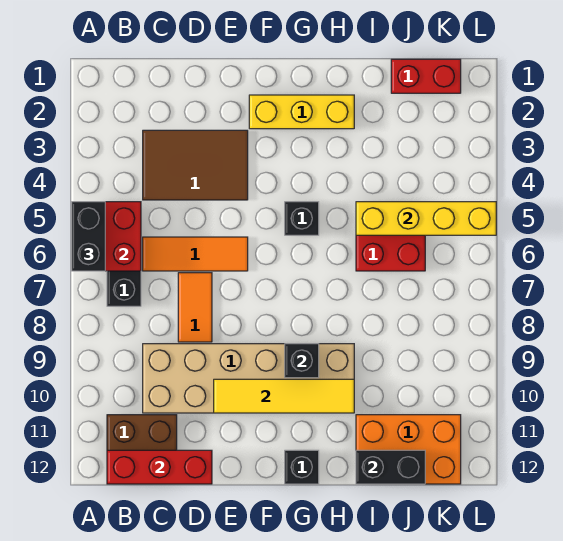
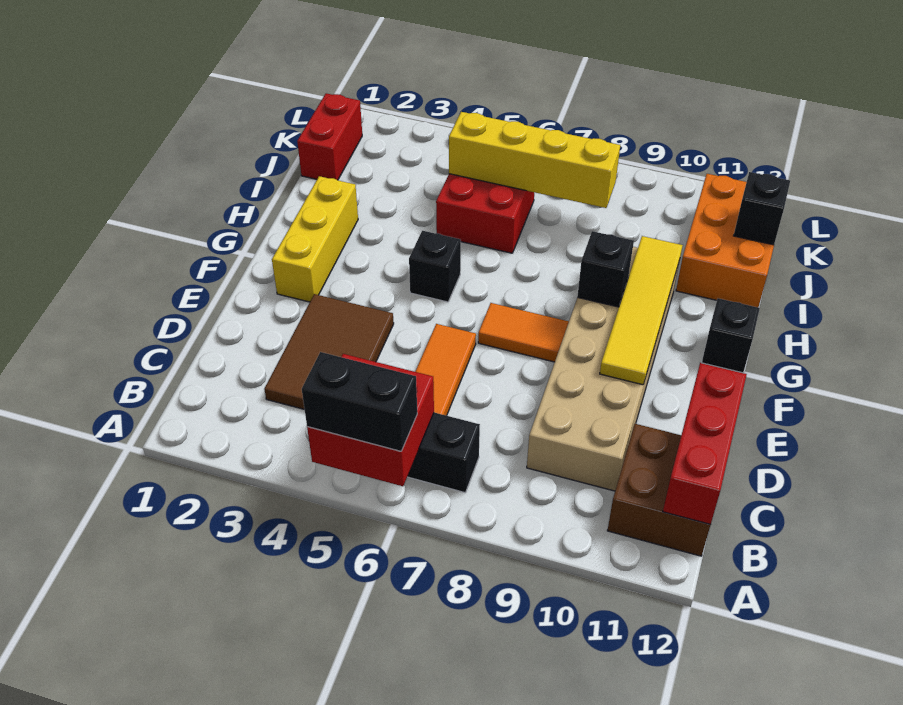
orange 1x2 tile [178,273,212,342] -> orange 1x2 tile moved to [478,303,569,362]
yellow 1x4 brick [356,202,496,235] -> yellow 1x4 brick turned to [449,112,620,208]
black 1x2 brick [356,450,425,484] -> black 1x1 brick [734,172,790,245]

